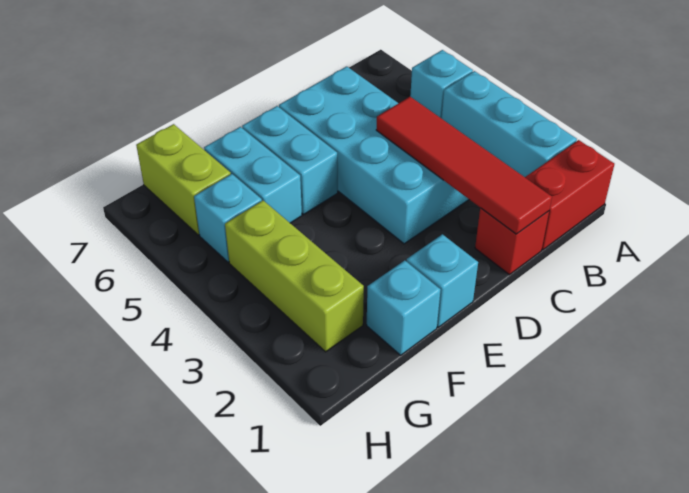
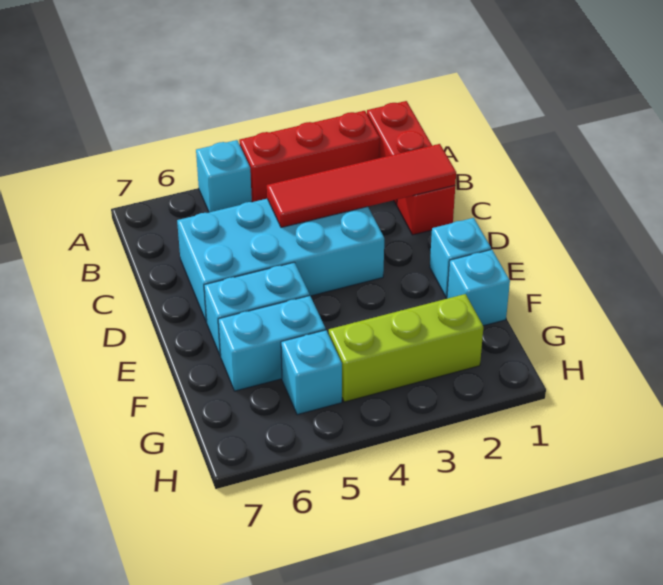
cyan 1x3 brick [442,71,577,177] -> red 1x3 brick [239,111,380,202]
lime 1x2 brick [136,124,231,235] -> none

